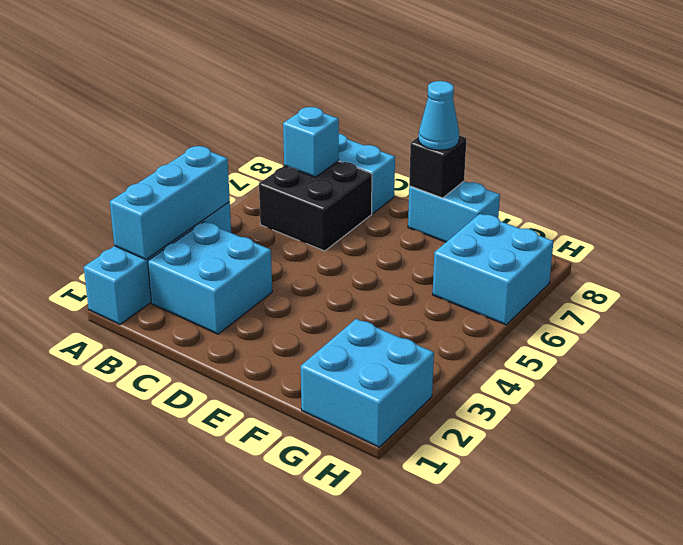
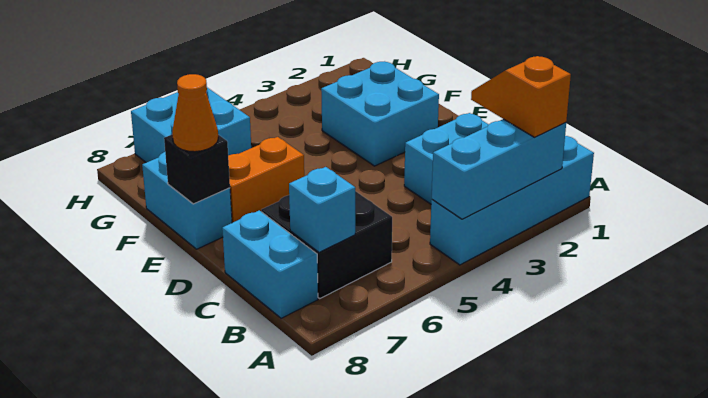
none -> orange 1x2 slope [471,56,571,137]
none -> orange 1x2 brick [228,137,304,223]
cyan 1x1 cone [418,81,459,150] -> orange 1x1 cone [172,74,218,152]
cyan 2x2 brick [301,319,434,447] -> cyan 2x2 brick moved to [321,62,439,166]

